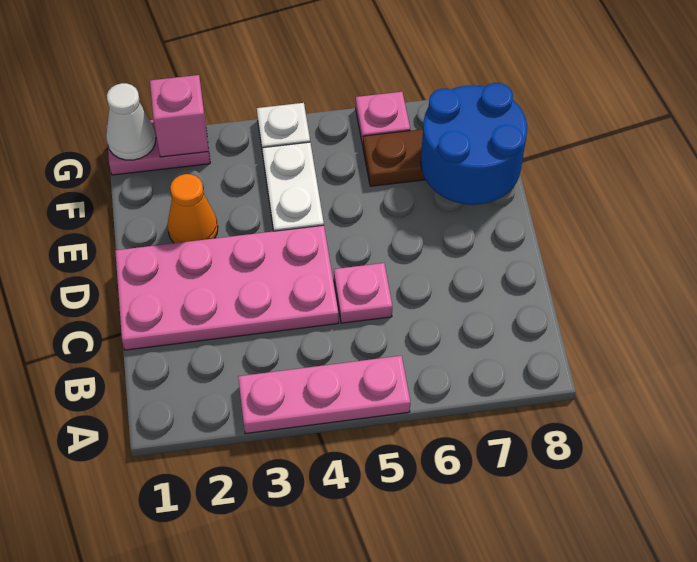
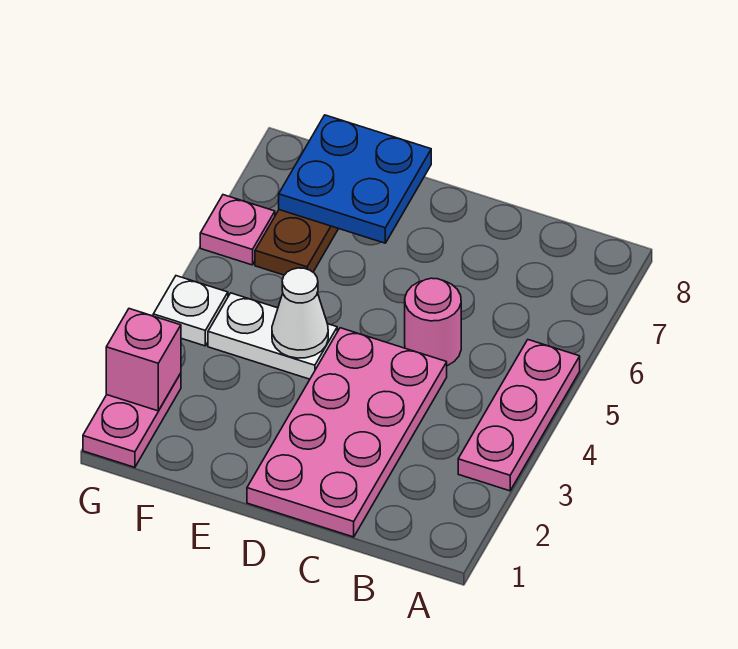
pink 1x1 plate [334,263,392,323] -> pink 1x1 round brick [405,278,461,366]
orange 1x1 cone [167,174,218,243] -> none
blue 2x2 round brick [421,83,527,205] -> blue 2x2 plate [279,115,431,243]
white 1x1 cone [106,83,156,160] -> white 1x1 cone moved to [272,268,328,358]

